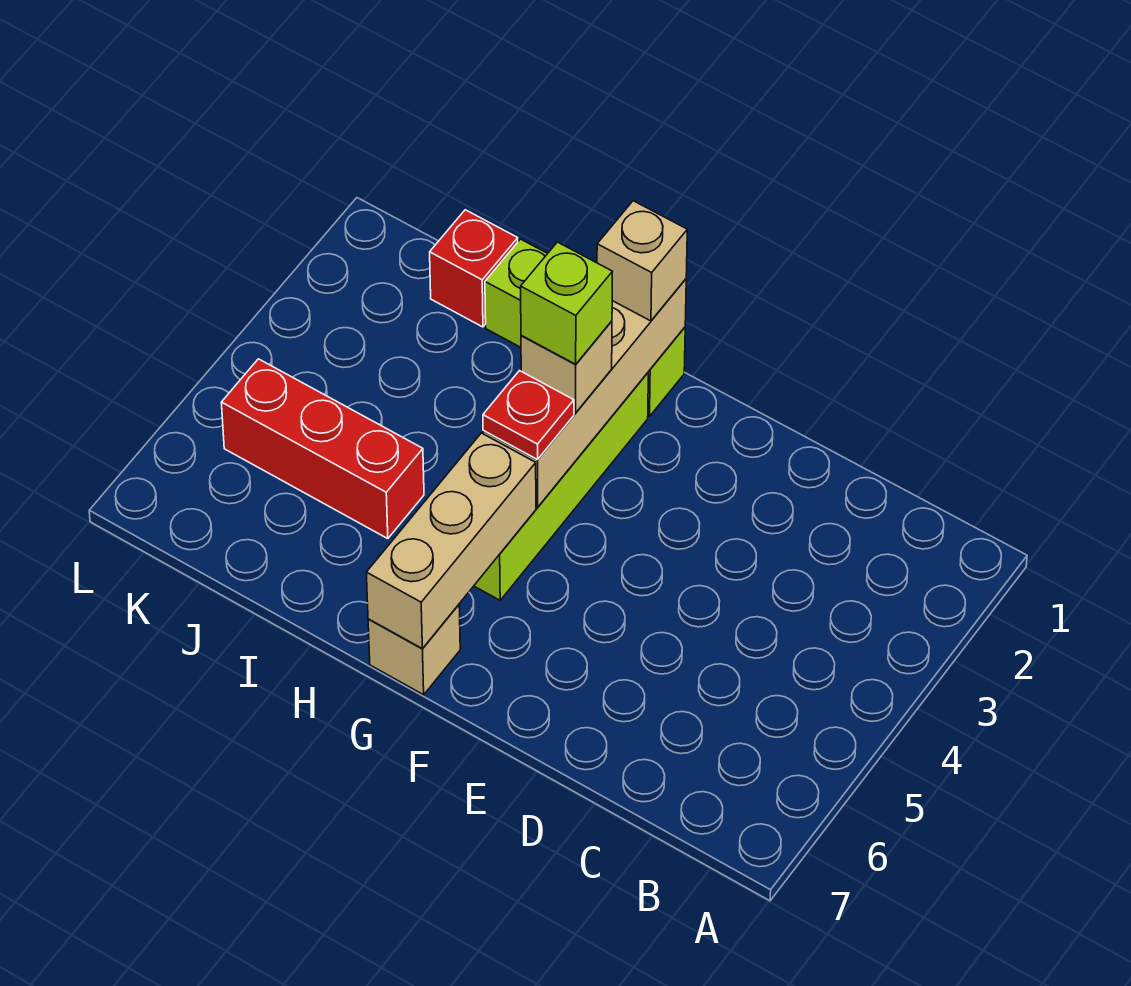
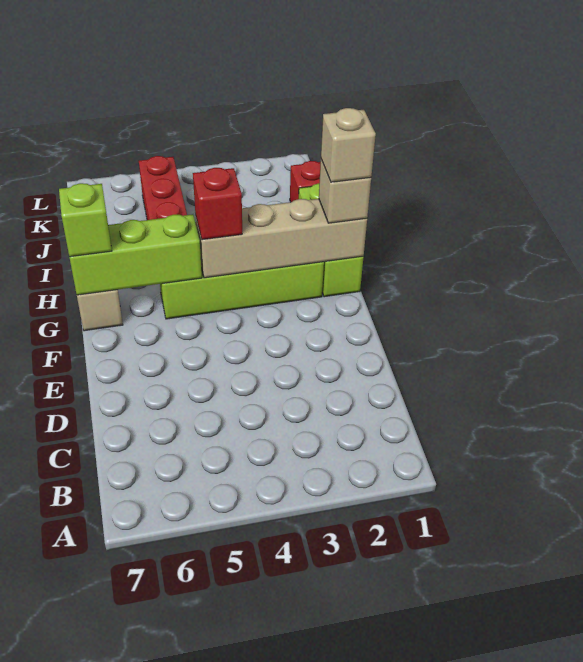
tan 1x1 brick [521,321,612,413] -> tan 1x1 brick moved to [321,108,376,182]
lime 1x1 brick [521,242,612,364] -> lime 1x1 brick moved to [59,183,112,257]
red 1x1 plate [483,371,574,460] -> red 1x1 brick [193,168,242,240]
tan 1x3 brick [366,433,536,648] -> lime 1x3 brick [69,214,202,295]

